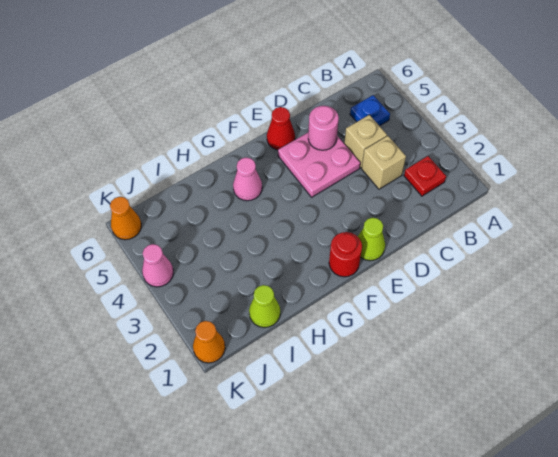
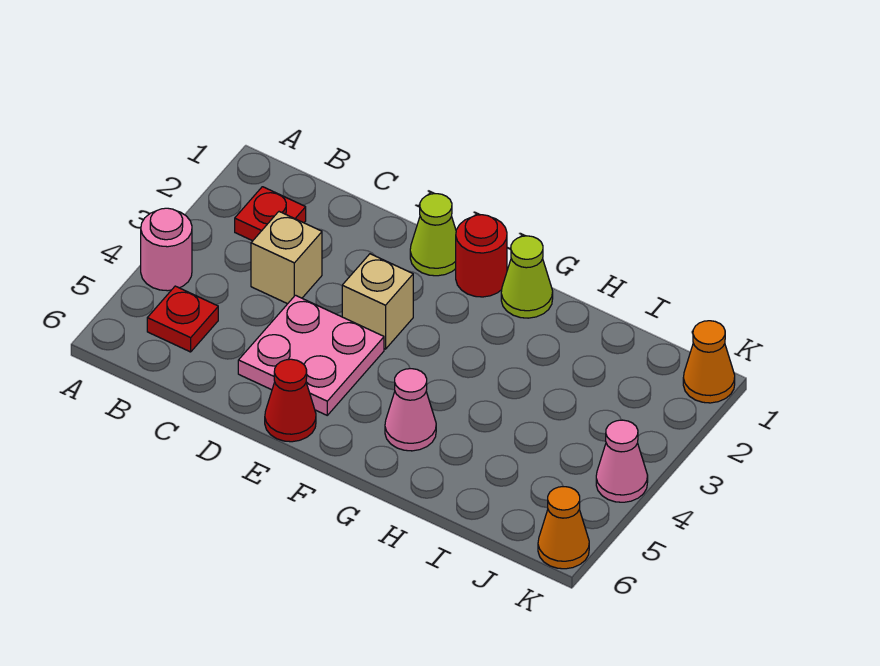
blue 1x1 plate [350,95,390,126] -> red 1x1 plate [147,286,218,352]
tan 1x1 brick [344,115,387,168] -> tan 1x1 brick moved to [342,254,413,349]
pink 1x1 round brick [308,106,339,150] -> pink 1x1 round brick moved to [141,208,192,291]
lime 1x1 cone [249,285,280,328] -> lime 1x1 cone moved to [501,236,553,318]

